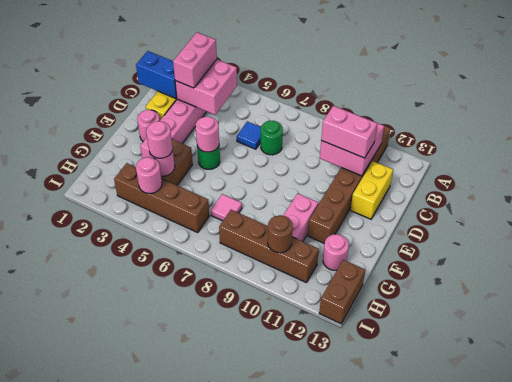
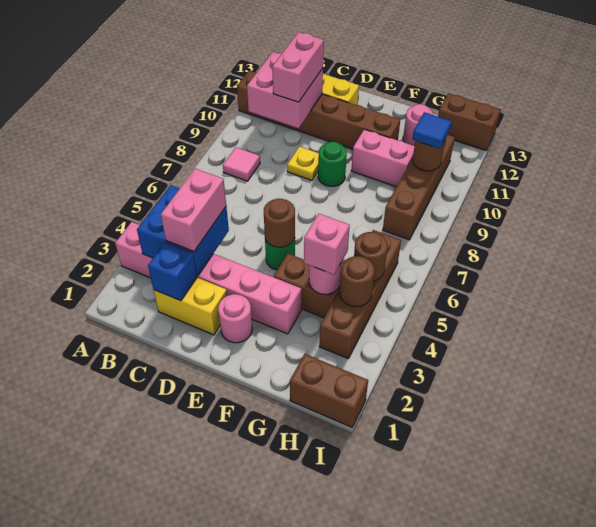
pink 2x2 brick [175,60,237,115] -> blue 2x2 brick [137,185,229,276]
pink 1x2 brick [173,32,217,88] -> pink 1x2 brick turned to [161,169,226,252]
blue 1x2 brick [136,51,177,98] -> blue 1x1 brick [148,242,197,301]
blue 1x1 tile [237,121,261,149] -> blue 1x1 tile moved to [412,112,452,149]
green 1x1 round brick [261,121,283,155] -> green 1x1 round brick moved to [318,142,347,186]
none -> yellow 1x1 plate [287,147,319,180]
pink 1x1 round brick [196,116,219,152] -> brown 1x1 round brick [264,198,295,247]
pink 1x1 round brick [146,121,173,158] -> pink 1x1 brick [304,214,350,275]
pink 1x1 tile [211,194,242,221] -> pink 1x1 tile moved to [223,147,260,181]
none -> brown 1x2 brick [290,354,368,427]
pink 1x1 round brick [136,157,162,193] -> brown 1x1 round brick [340,256,374,306]
none -> brown 1x1 round brick [354,232,388,281]

